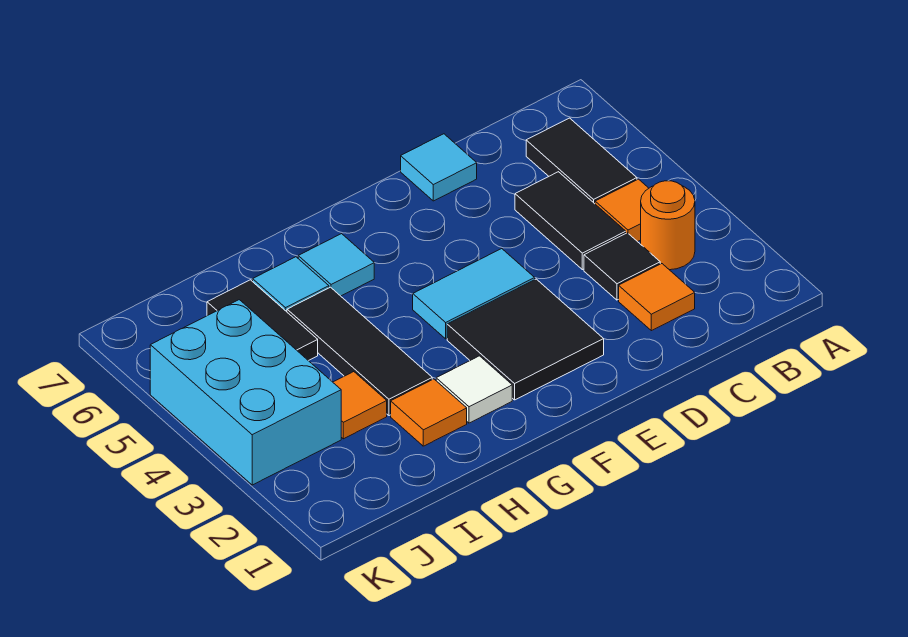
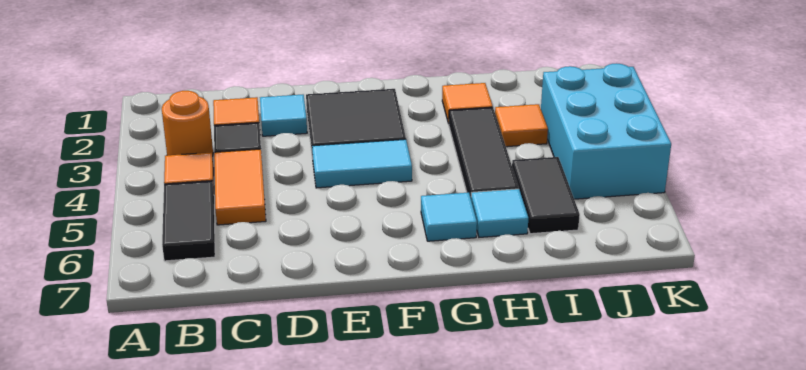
black 1x2 tile [515,172,626,270] -> orange 1x2 tile [214,149,266,225]
cyan 1x1 tile [401,134,477,201] -> cyan 1x1 tile moved to [260,95,307,136]
white 1x1 tile [436,356,512,423] -> none

